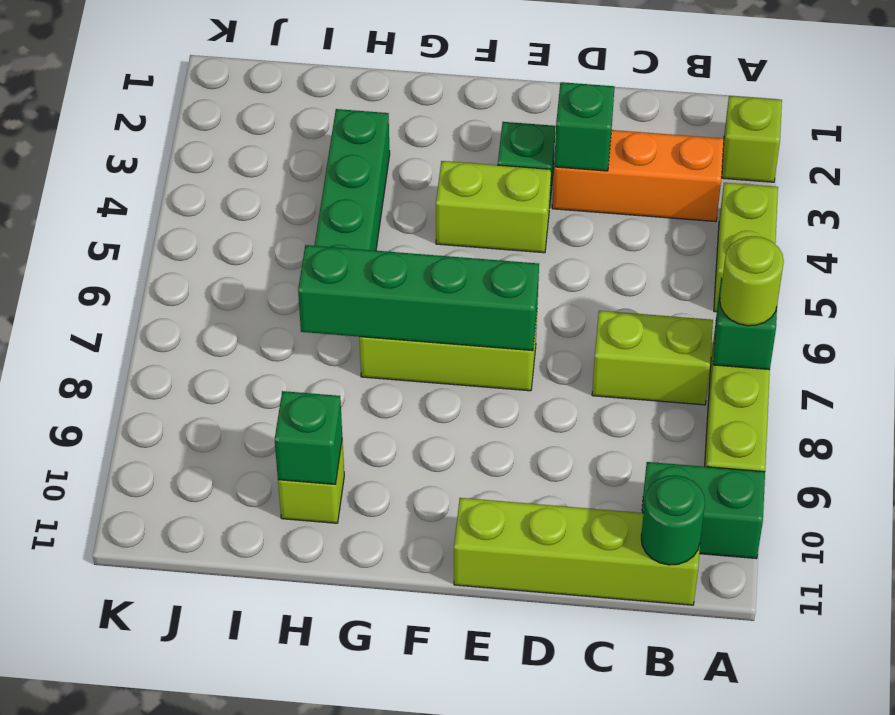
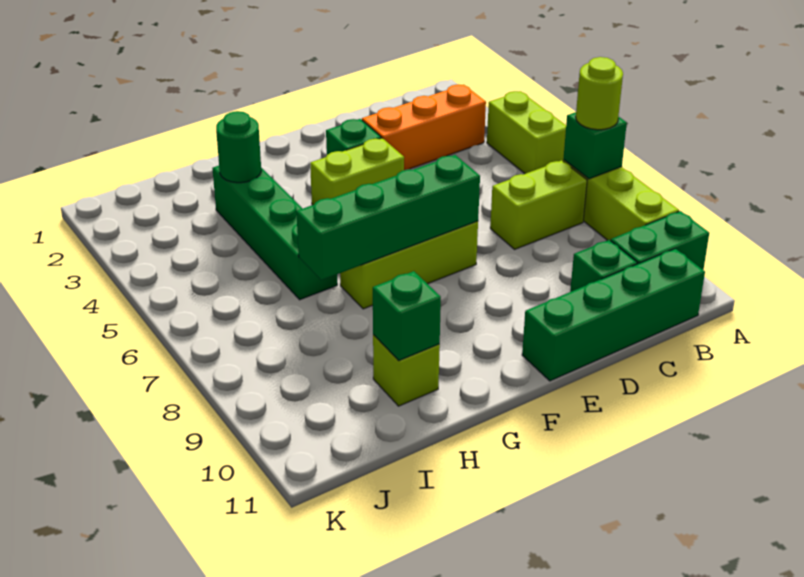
lime 1x1 brick [722,96,782,182] -> none
lime 1x4 brick [454,498,700,605] -> green 1x4 brick [522,249,705,381]
green 1x1 round brick [641,475,705,565] -> green 1x1 round brick moved to [216,111,261,183]
green 1x1 brick [554,82,615,171] -> green 1x1 brick moved to [570,240,637,292]

